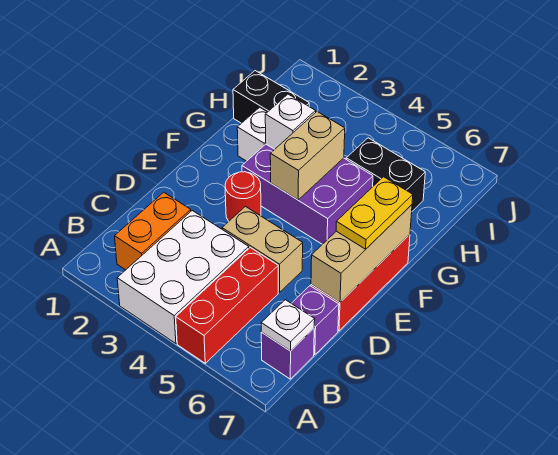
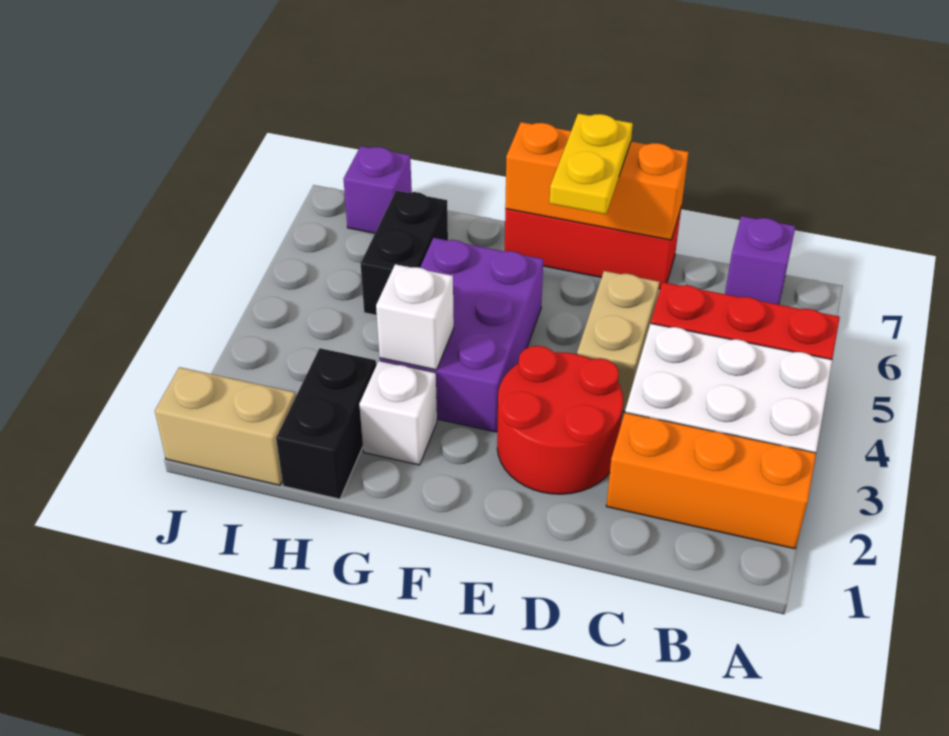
orange 1x2 brick [115,192,191,270] -> orange 1x3 brick [606,413,816,549]
white 1x1 plate [261,300,315,351] -> none
purple 1x1 brick [292,286,339,355] -> purple 1x1 brick moved to [344,146,412,233]
tan 1x3 brick [311,205,412,302] -> orange 1x3 brick [505,122,689,240]
red 1x1 round brick [225,172,261,221] -> red 2x2 round brick [497,346,623,494]
yellow 1x2 plate [336,177,413,249] -> yellow 1x2 plate turned to [549,114,633,214]
tan 1x2 brick [270,112,345,200] -> tan 1x2 brick moved to [155,367,295,485]

